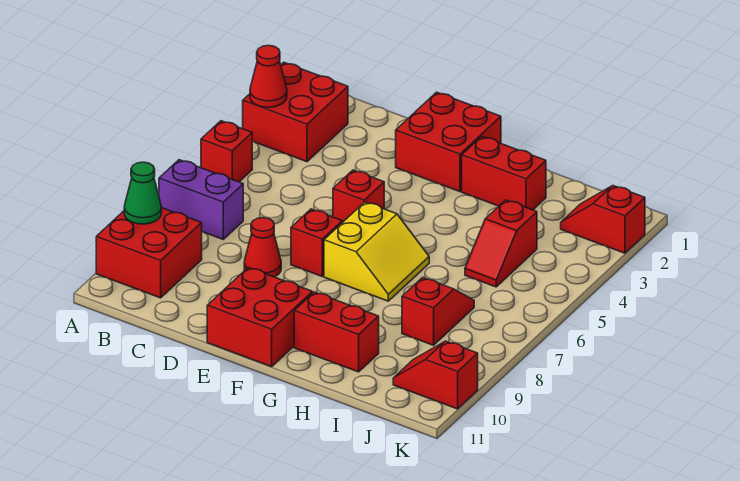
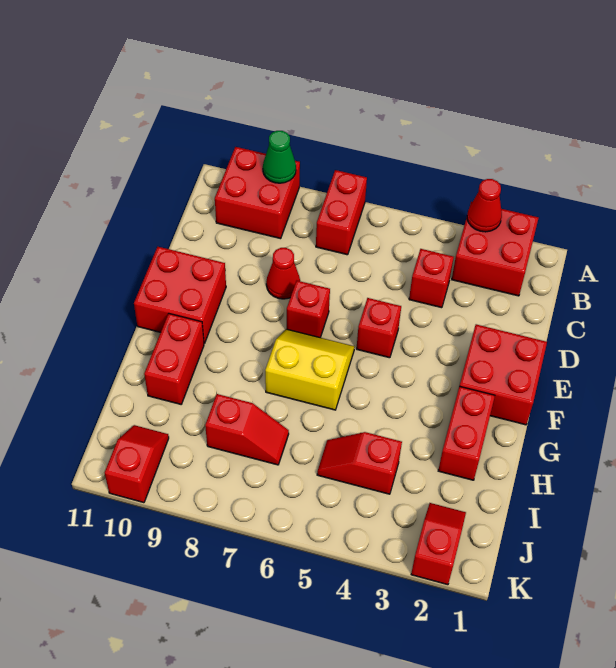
red 1x1 brick [201,121,252,182] -> red 1x1 brick moved to [409,249,454,308]
purple 1x2 brick [159,160,243,239] -> red 1x2 brick [316,170,367,255]
yellow 2x2 slope [324,202,429,301] -> yellow 2x2 slope turned to [265,329,355,410]

